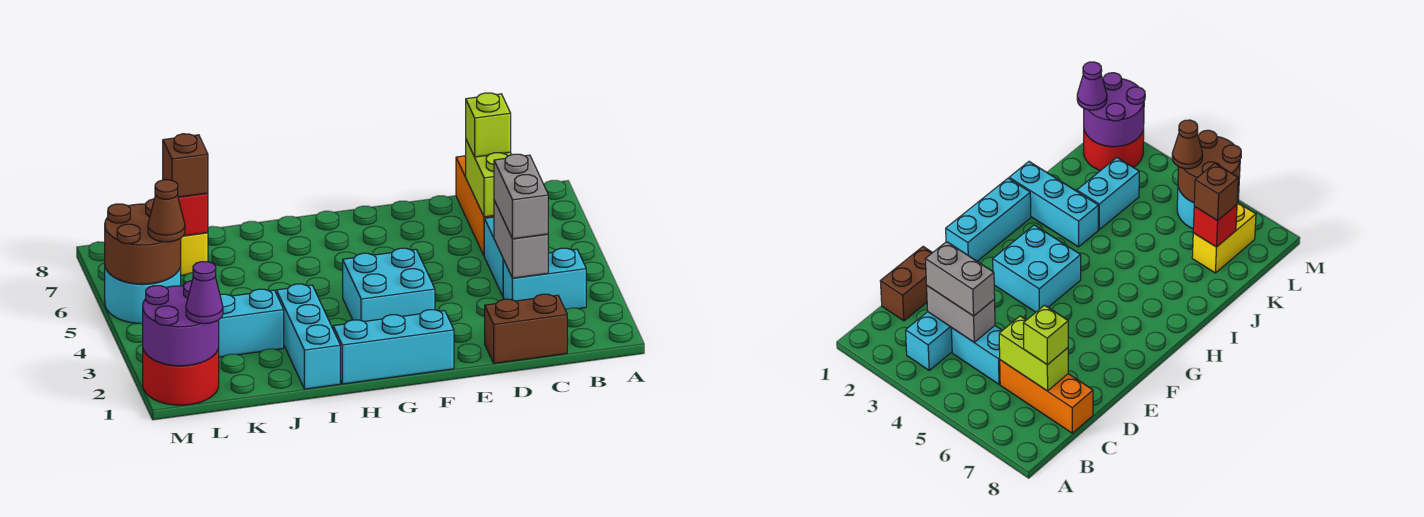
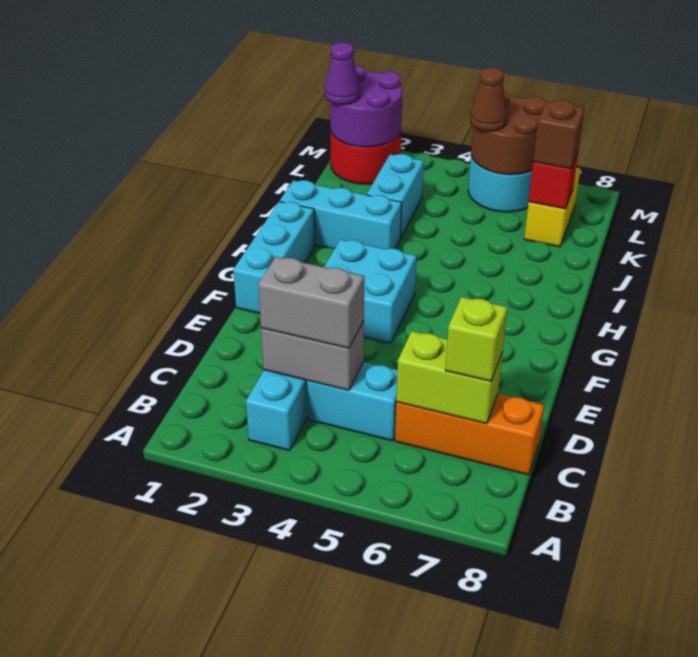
brown 1x2 brick [485,294,567,364] -> none

